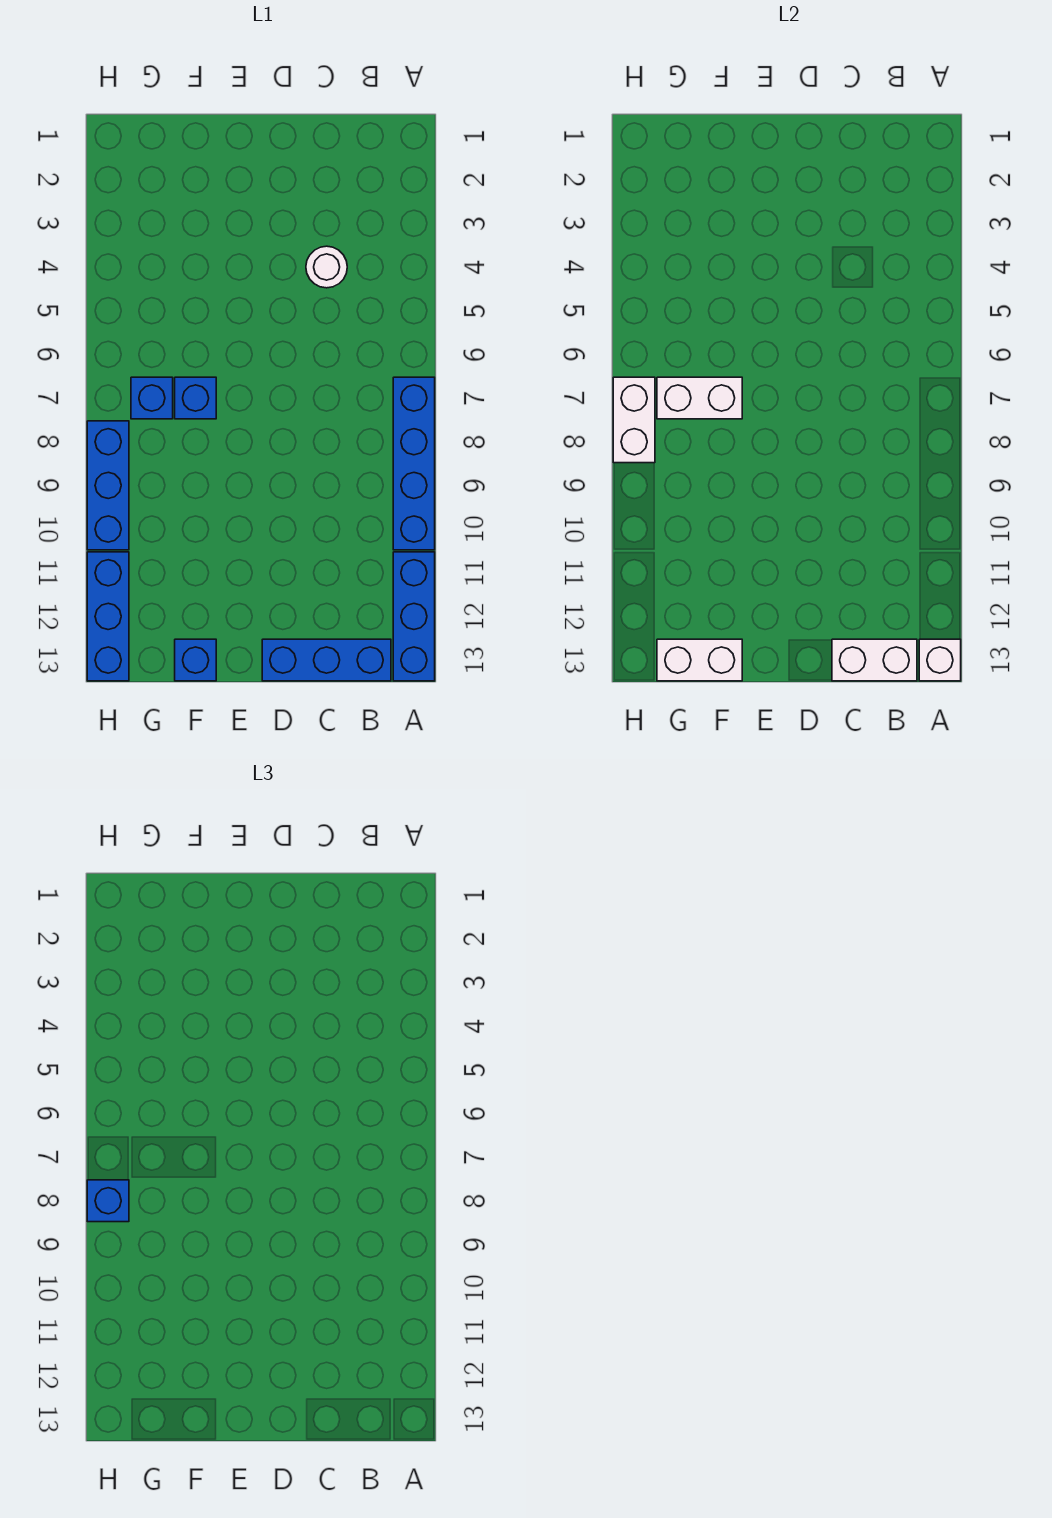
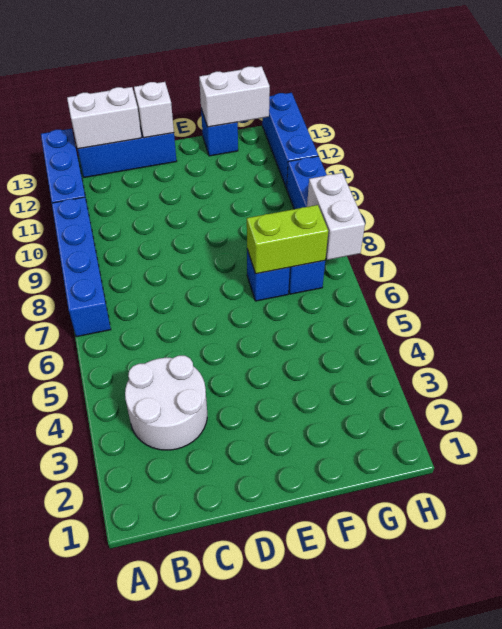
white 1x1 brick [919,639,961,681] -> white 1x1 brick moved to [134,82,174,138]
white 1x1 round brick [306,246,347,288] -> white 2x2 round brick [125,356,207,450]
white 1x2 brick [657,377,742,419] -> lime 1x2 brick [247,205,328,274]
blue 1x1 brick [87,1180,129,1222] -> none

